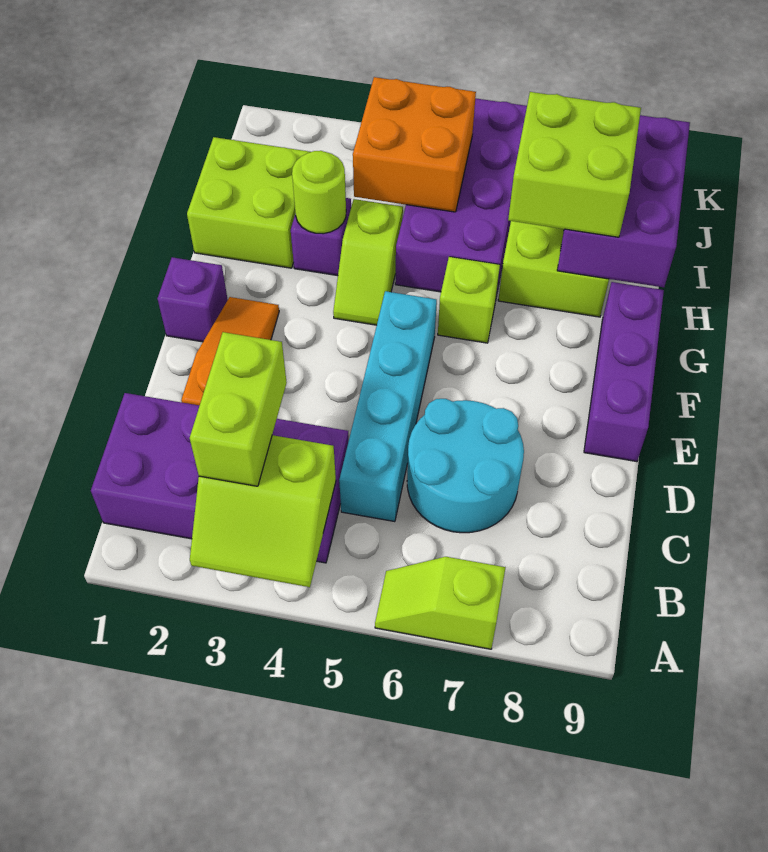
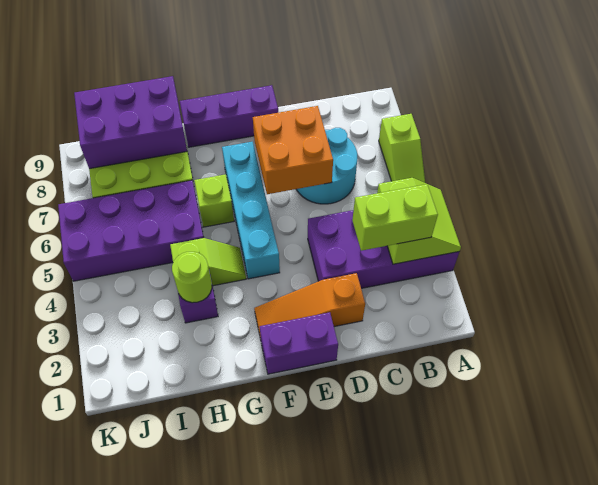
purple 2x4 brick [91,393,349,563] -> purple 2x4 brick turned to [308,210,459,288]
cyan 1x4 brick [339,291,437,522] -> cyan 1x4 brick turned to [222,142,280,279]
purple 1x1 brick [157,257,228,342] -> purple 1x2 brick [260,312,338,374]
lime 2x2 brick [187,137,310,268] -> none
lime 2x2 brick [508,92,641,237] -> none
orange 2x2 brick [353,77,476,212] -> orange 2x2 brick moved to [253,106,333,194]

